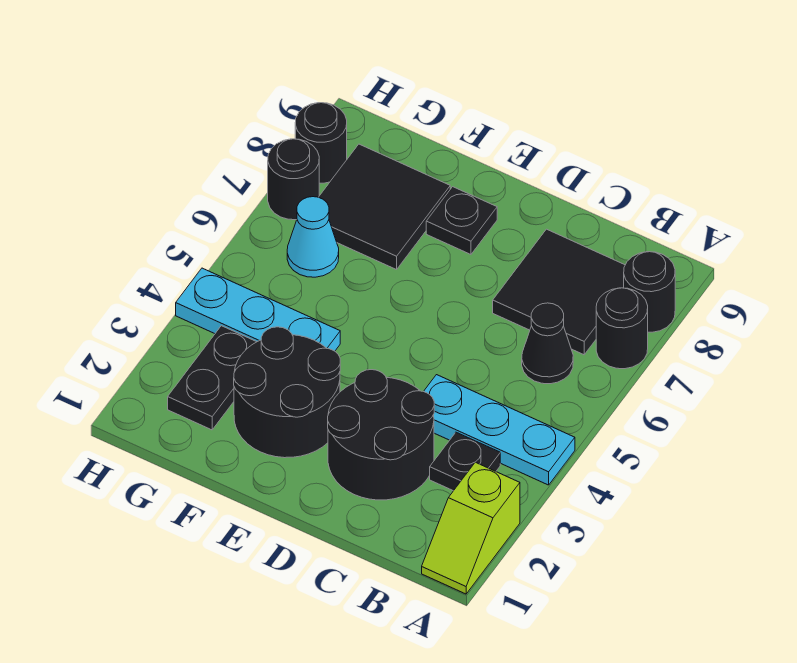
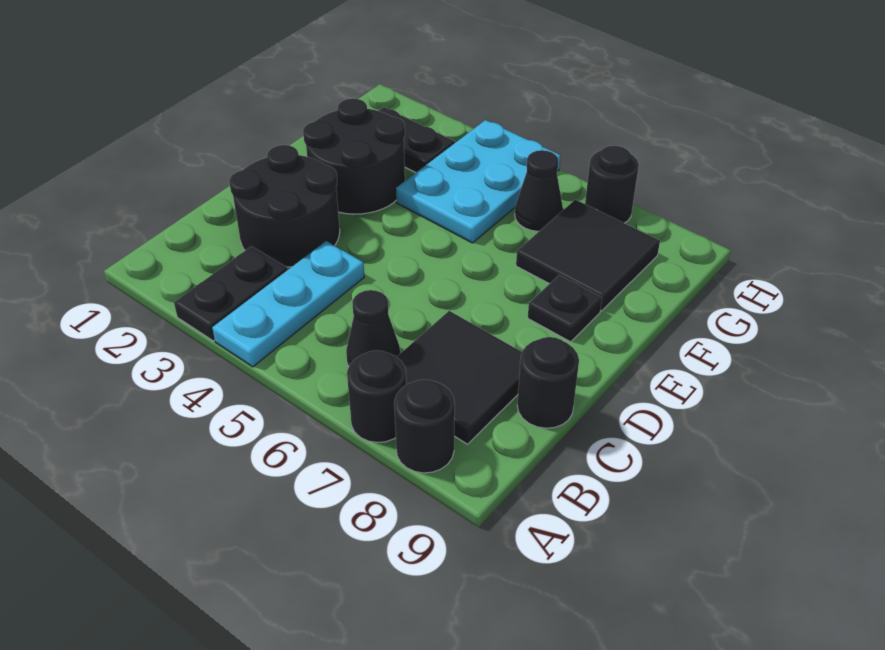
lime 1x2 slope [422,462,520,594] -> none
black 1x1 plate [430,432,500,491] -> black 1x2 plate [174,246,288,341]
cyan 1x3 plate [176,268,340,351] -> cyan 2x3 plate [396,120,561,243]
cyan 1x1 cone [287,197,339,277] -> black 1x1 cone [515,150,563,231]
black 1x1 round brick [295,103,347,183] -> black 1x1 round brick moved to [517,337,579,428]

